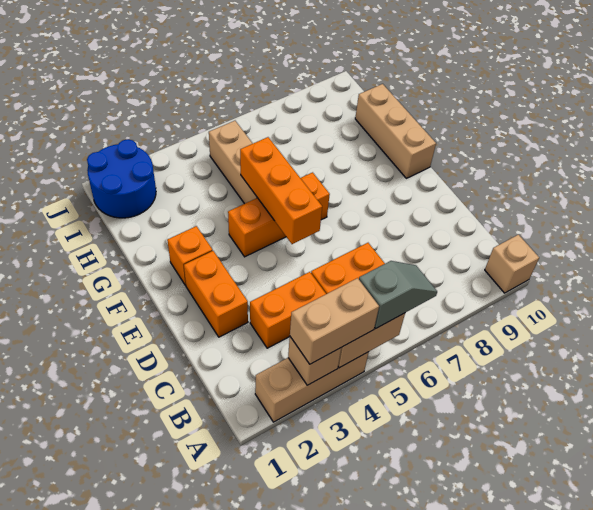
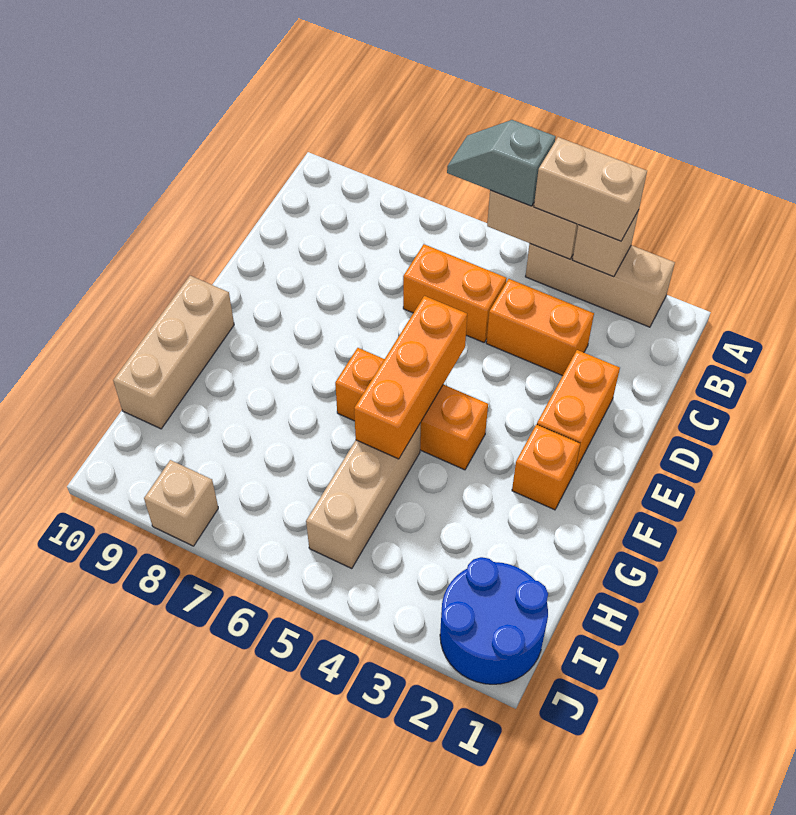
tan 1x1 brick [485,235,539,293] -> tan 1x1 brick moved to [144,460,218,546]

